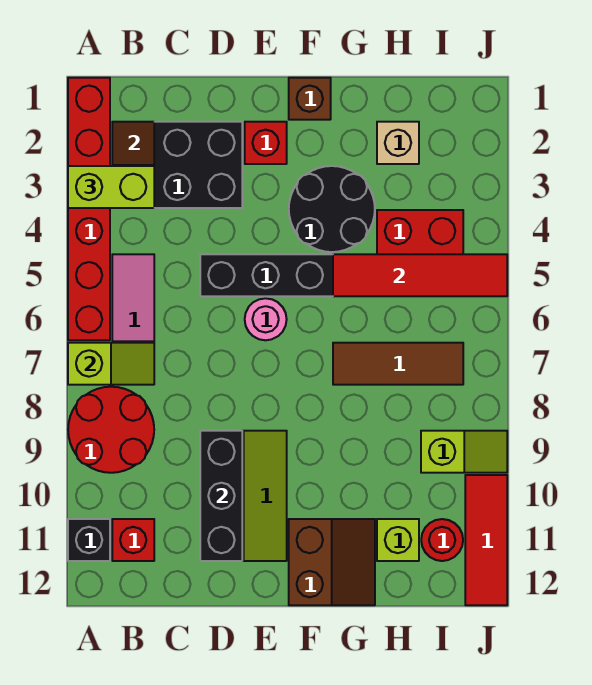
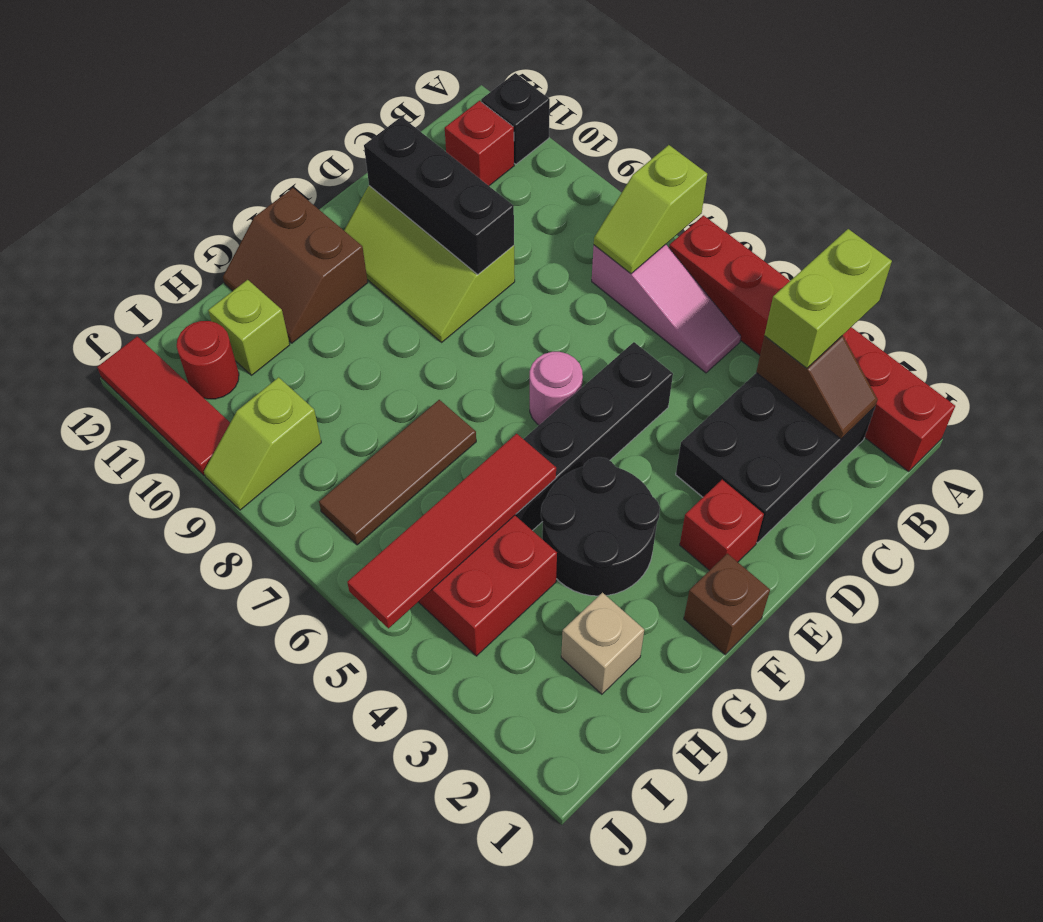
red 2x2 round brick [68,387,154,473] -> none

